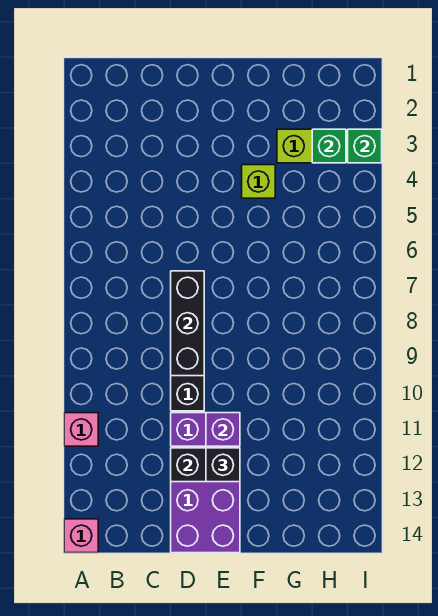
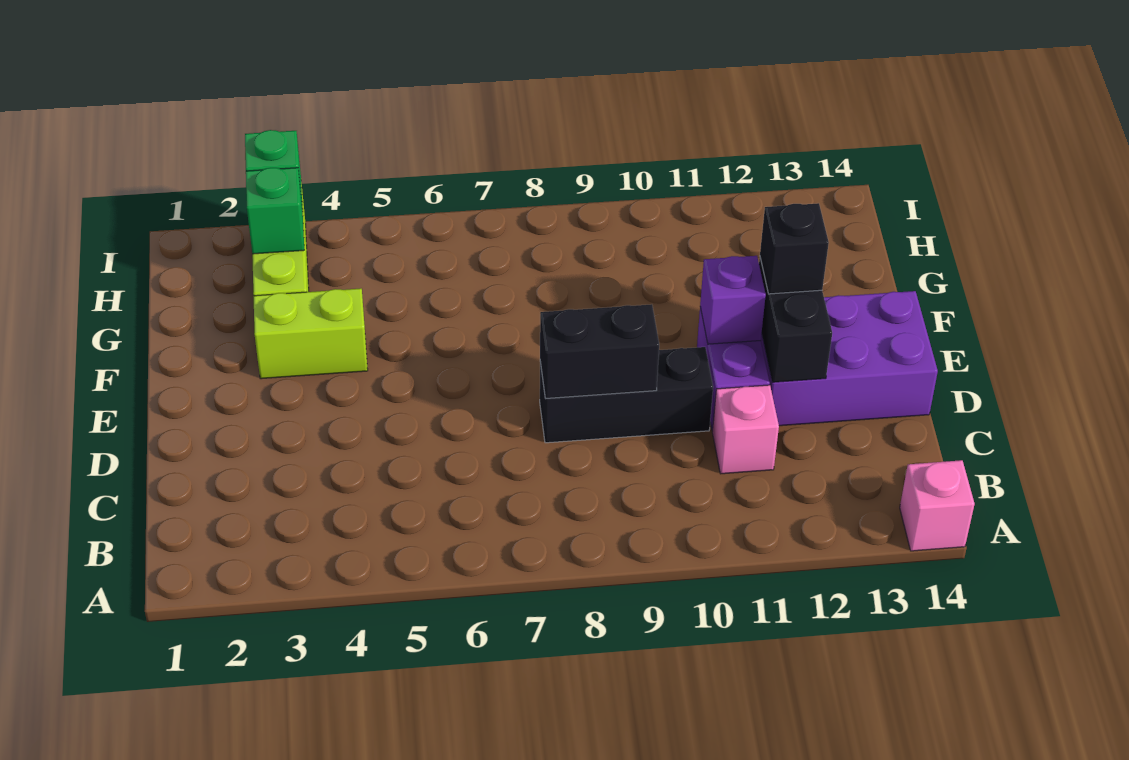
pink 1x1 brick [64,413,98,446] -> pink 1x1 brick moved to [712,385,779,474]
black 1x3 brick [171,271,204,376] -> black 1x2 brick [540,304,659,399]
lime 1x1 brick [242,165,275,198] -> lime 1x2 brick [254,289,368,379]

